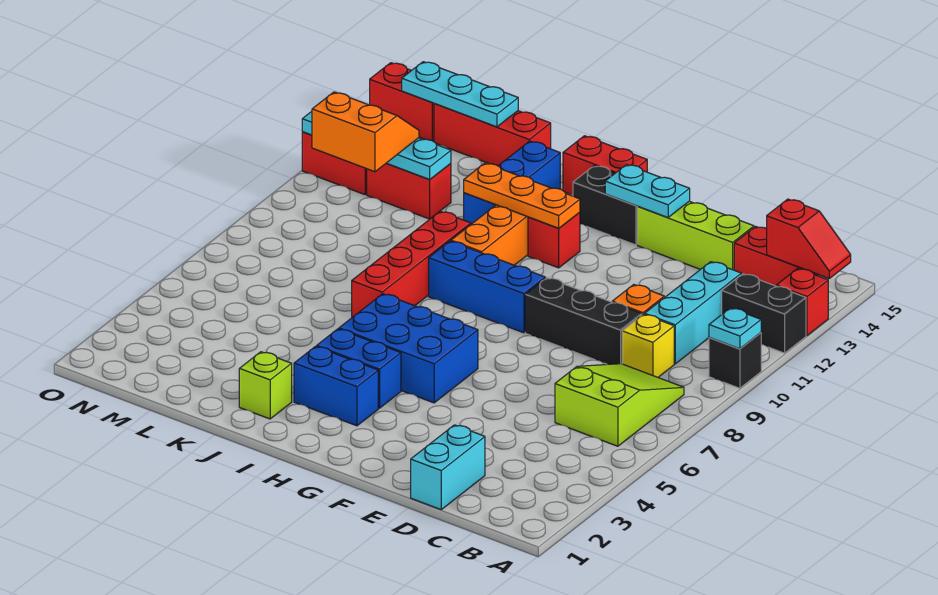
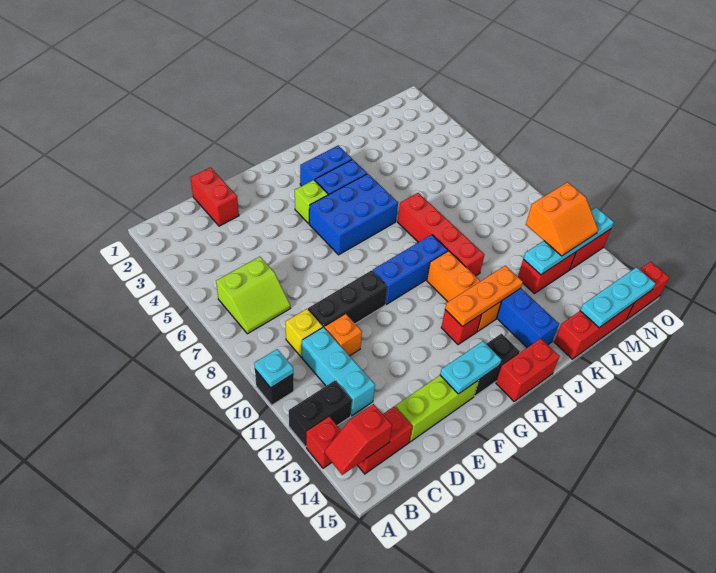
lime 2x3 slope [555,364,684,446] -> lime 2x2 slope [216,257,290,334]
cyan 1x2 brick [411,425,485,510] -> red 1x2 brick [190,167,239,226]
lime 1x1 brick [239,352,292,419] -> lime 1x1 brick moved to [295,180,328,224]

